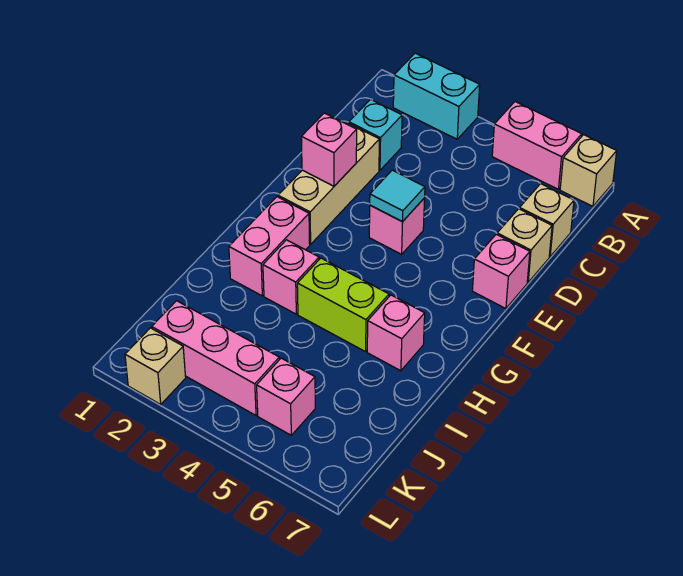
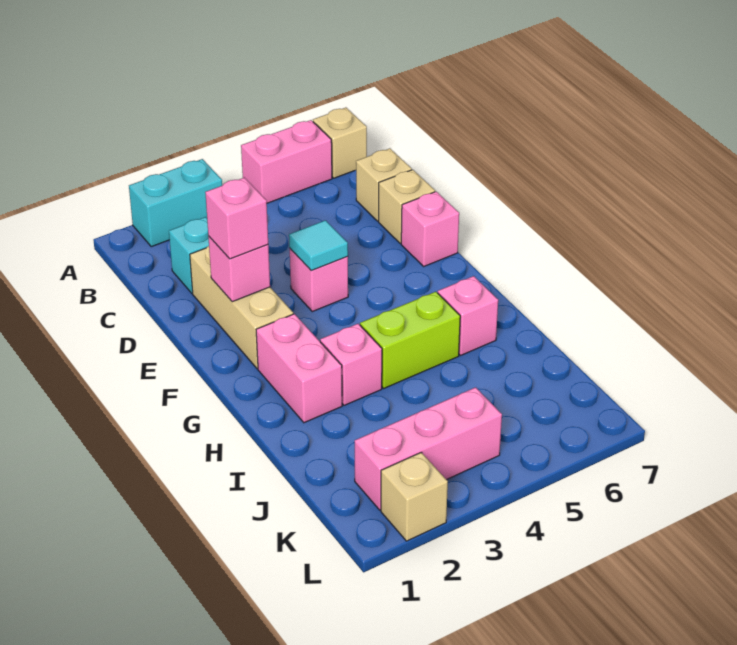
pink 1x1 brick [257,358,315,435] -> pink 1x1 brick moved to [205,178,268,259]

